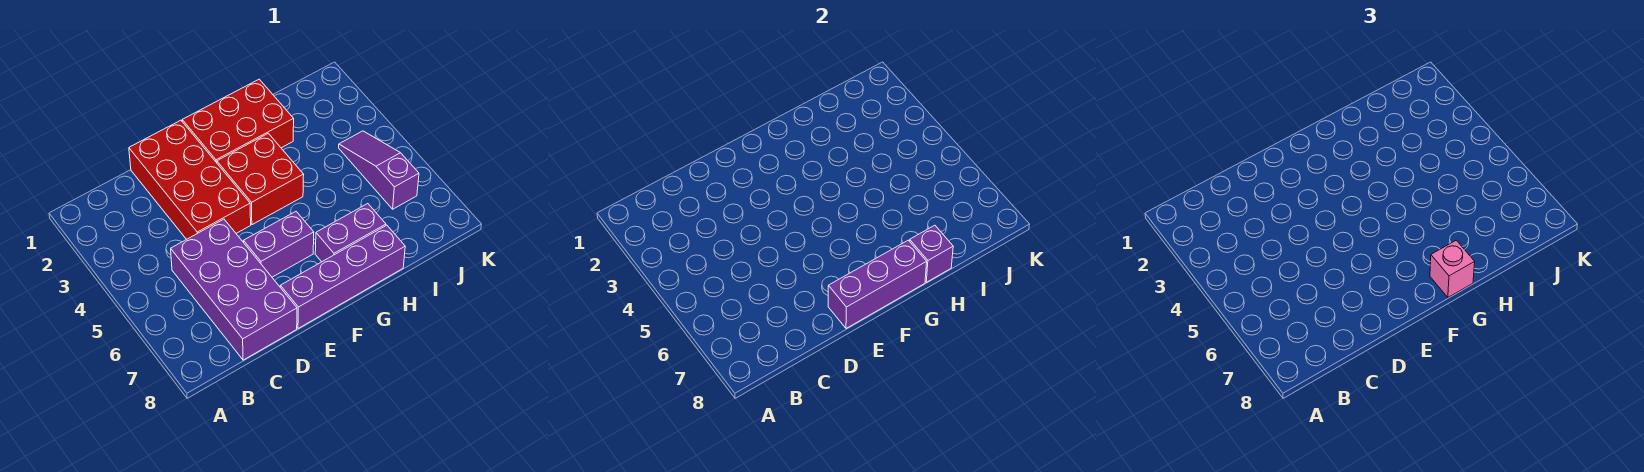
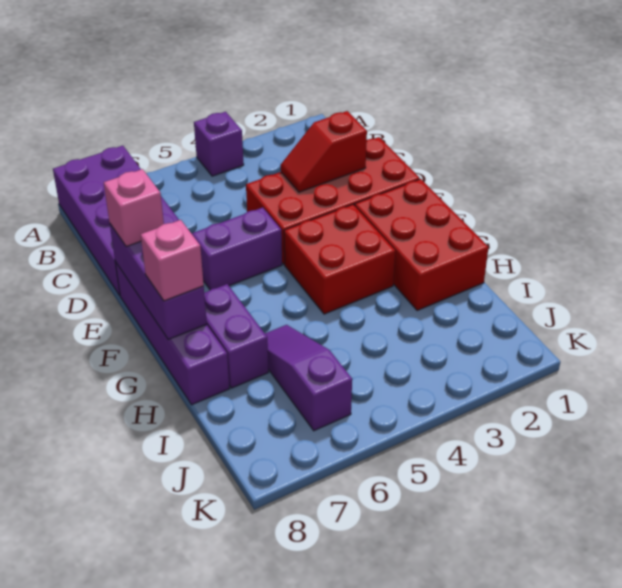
purple 2x4 brick [171,219,297,360] -> purple 2x4 brick turned to [53,146,179,295]
none -> red 1x2 slope [281,111,367,192]
purple 1x2 brick [244,212,314,277] -> purple 1x2 brick turned to [192,207,282,290]
none -> pink 1x1 brick [104,169,164,247]
purple 1x1 brick [910,225,953,282] -> purple 1x1 brick moved to [194,112,244,176]
purple 1x3 slope [339,131,419,209] -> purple 1x3 slope turned to [265,325,352,431]

